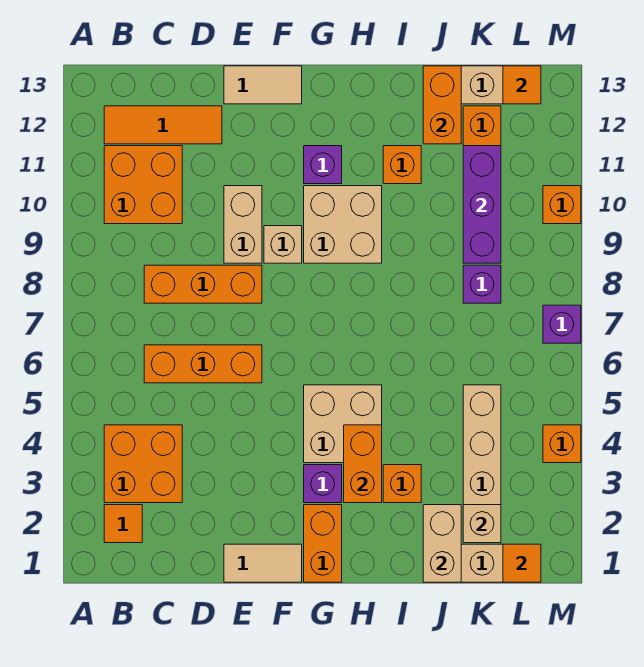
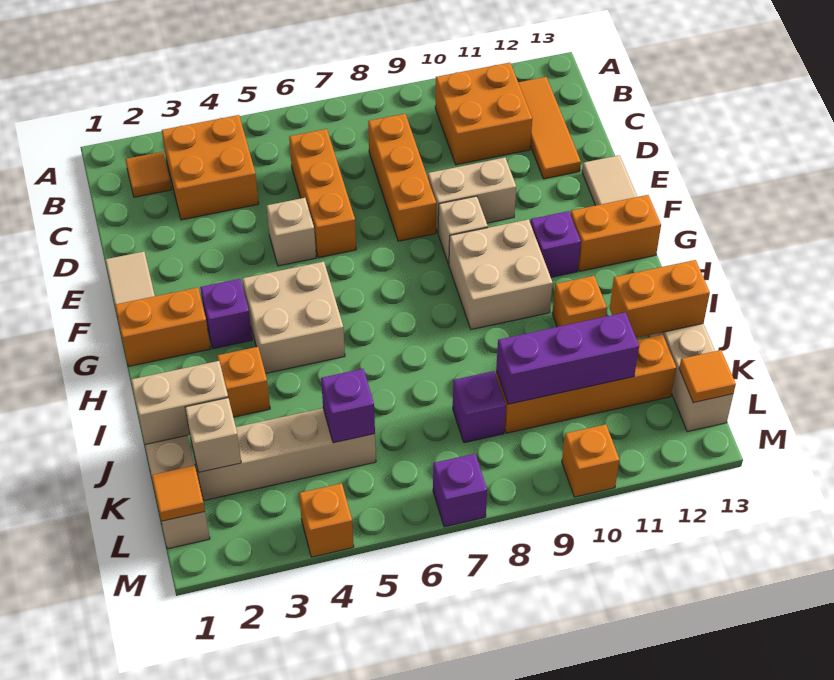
none -> tan 1x1 brick [267,198,316,266]
orange 1x2 brick [344,425,382,503] -> orange 1x2 brick moved to [570,195,661,271]
none -> purple 1x1 brick [321,369,375,443]

